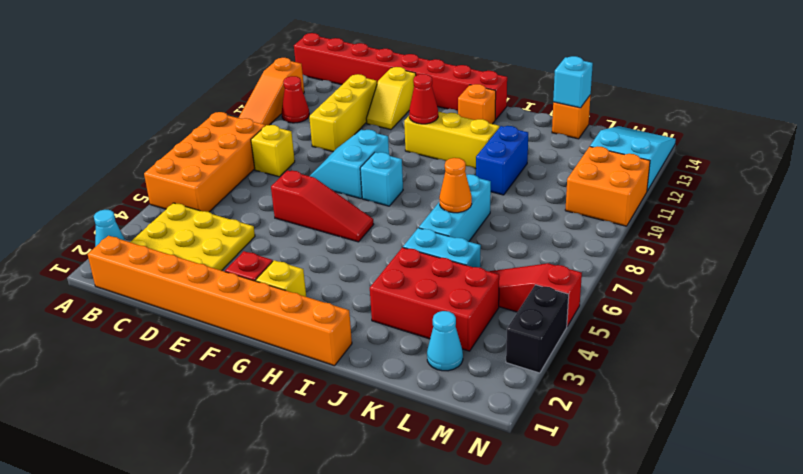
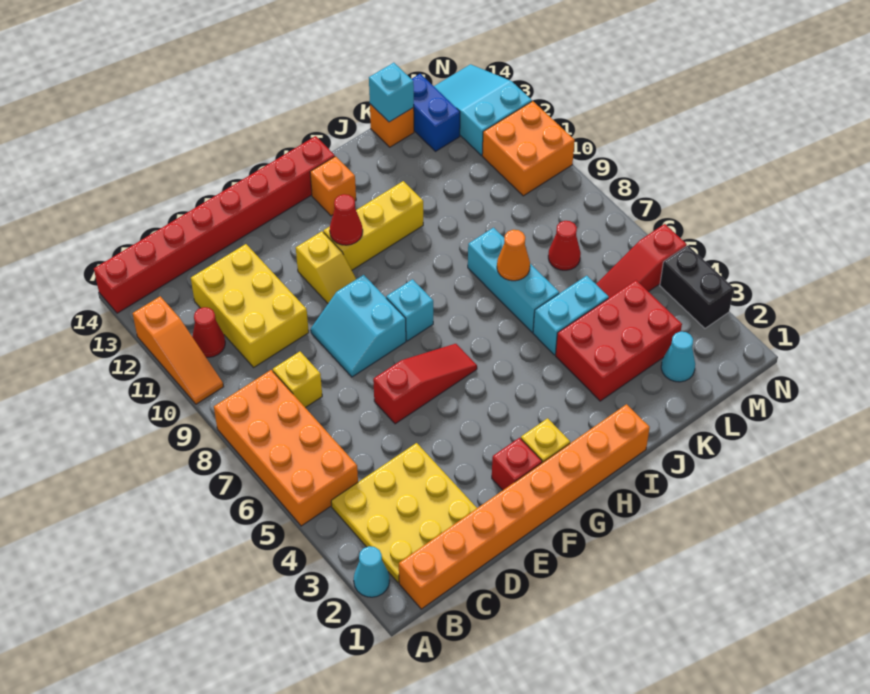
yellow 1x3 brick [309,74,377,152] -> yellow 2x3 brick [191,244,309,367]
yellow 1x2 slope [366,67,416,130] -> yellow 1x2 slope moved to [296,231,356,303]
blue 1x2 brick [476,126,528,195] -> blue 1x2 brick moved to [412,74,460,151]
none -> red 1x1 cone [548,221,581,270]

